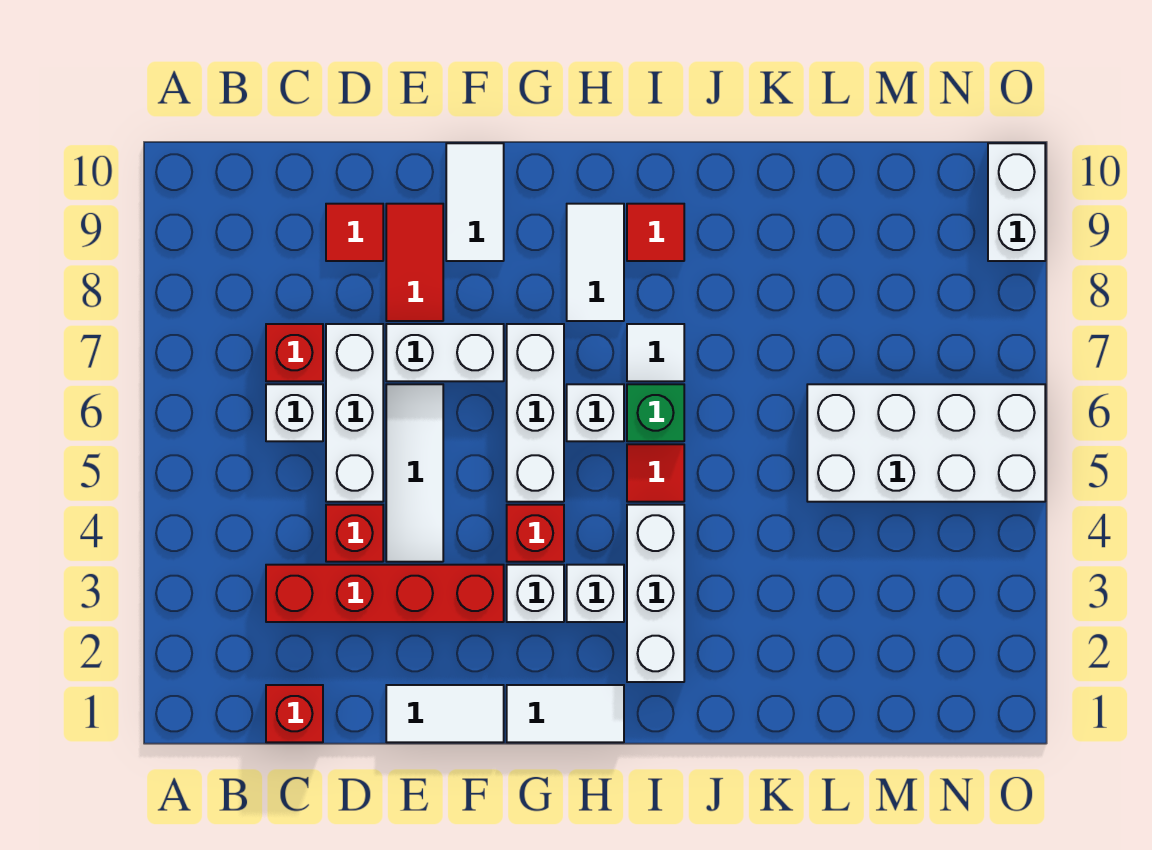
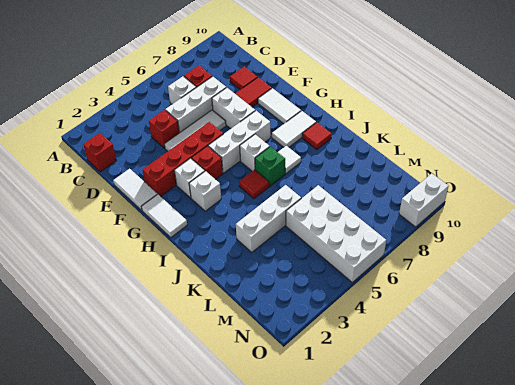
red 1x4 brick [266,565,504,622] -> red 1x4 brick turned to [143,122,223,196]
white 1x2 tile [446,143,504,261] -> white 1x2 tile turned to [258,88,301,124]
white 1x3 brick [627,505,684,682] -> white 1x3 brick moved to [236,185,301,252]

